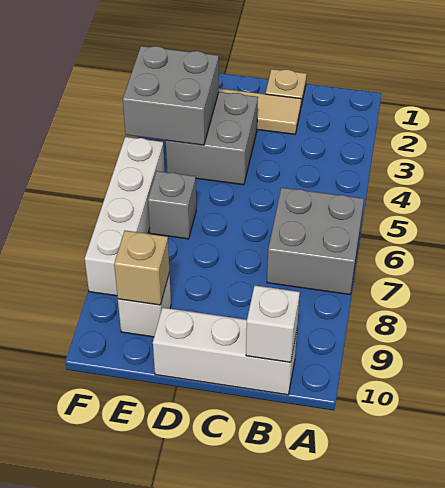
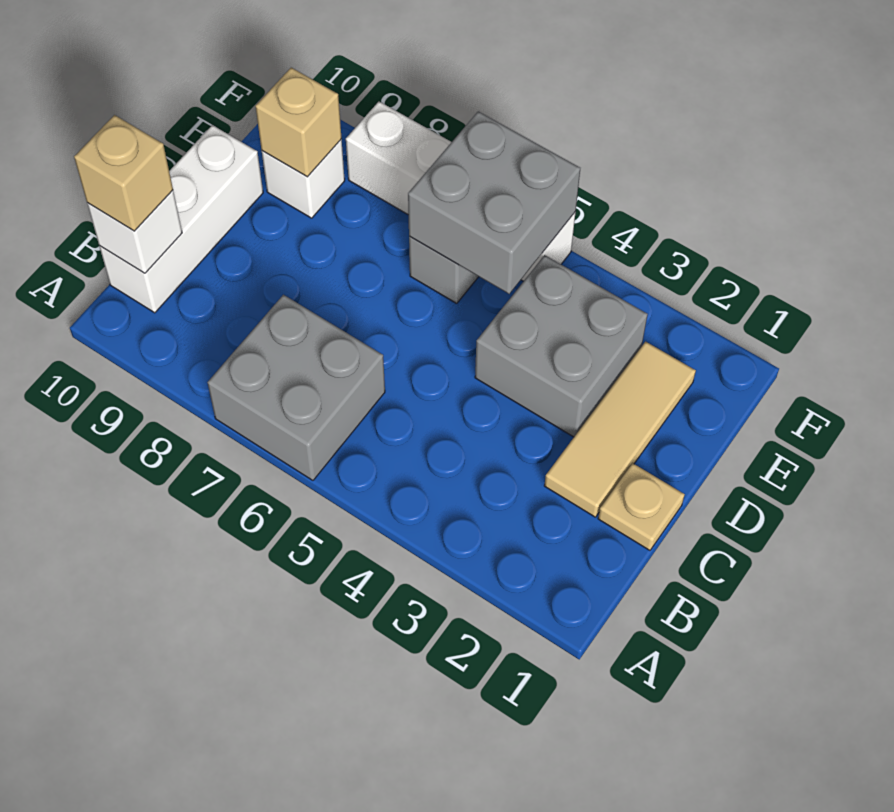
none -> tan 1x1 brick [74,115,173,231]
grey 2x2 brick [123,46,219,145] -> grey 2x2 brick moved to [408,111,580,294]

